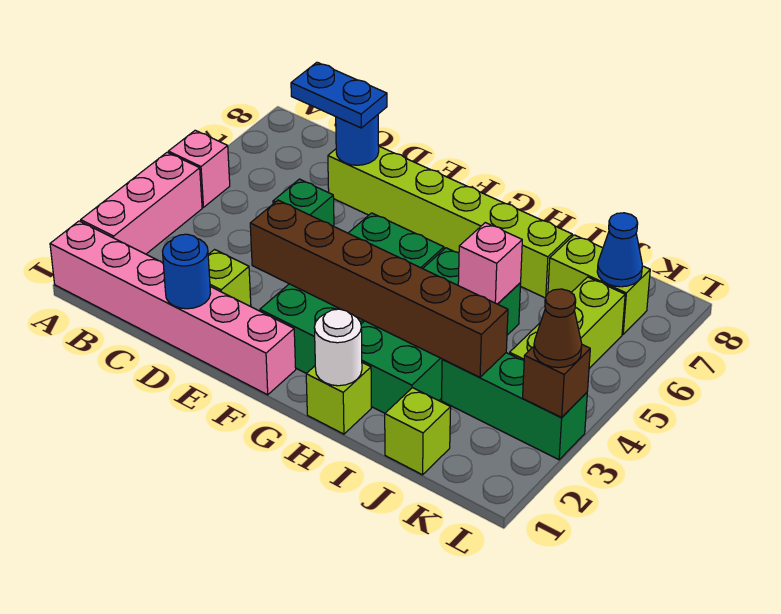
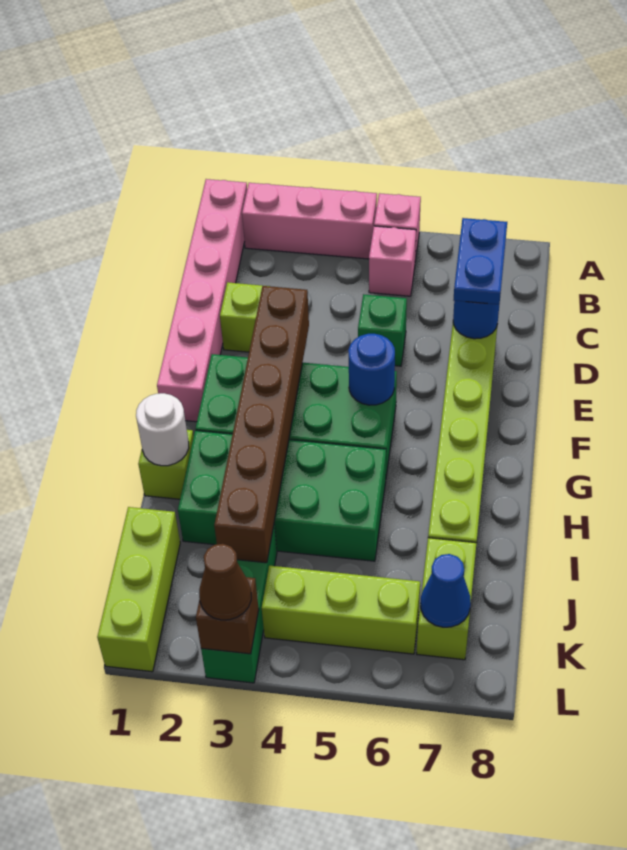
blue 1x1 round brick [162,234,211,309] -> blue 1x1 round brick moved to [348,334,395,405]
pink 1x1 brick [458,223,522,304] -> pink 1x1 brick moved to [369,226,416,296]
lime 1x1 brick [385,388,451,475] -> lime 1x3 brick [97,507,180,672]

